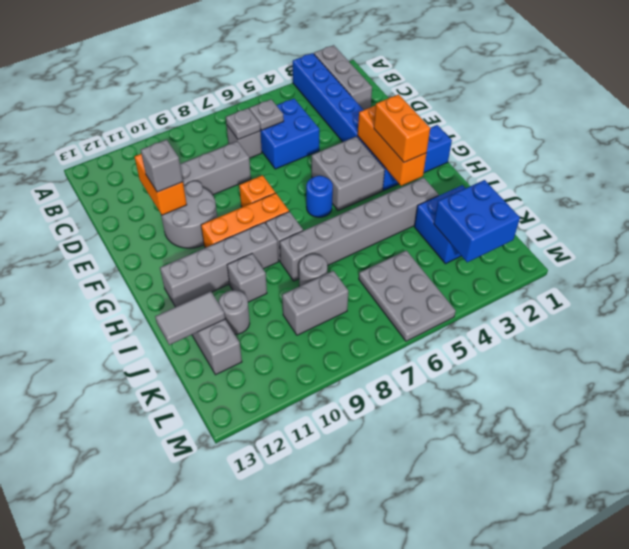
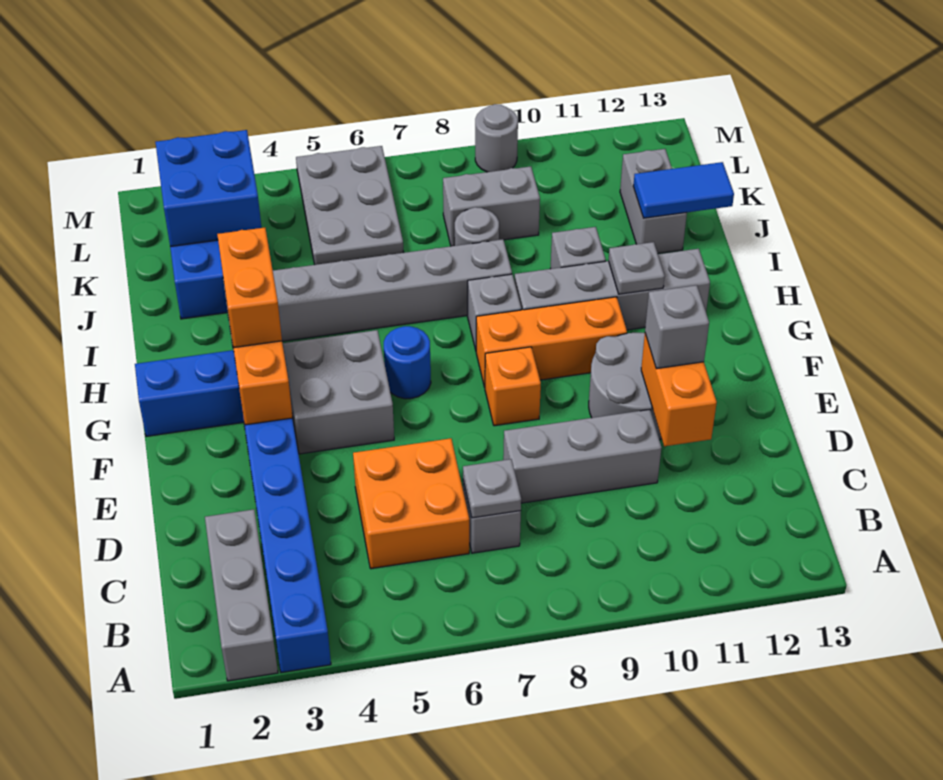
blue 2x2 brick [260,99,319,169] -> orange 2x2 brick [353,438,469,569]
grey 1x1 plate [249,99,284,130] -> grey 1x1 plate moved to [609,242,665,294]
grey 1x1 round brick [219,290,250,334] -> grey 1x1 round brick moved to [475,104,518,172]
grey 1x2 tile [155,291,225,345] -> blue 1x2 tile [633,162,734,218]

